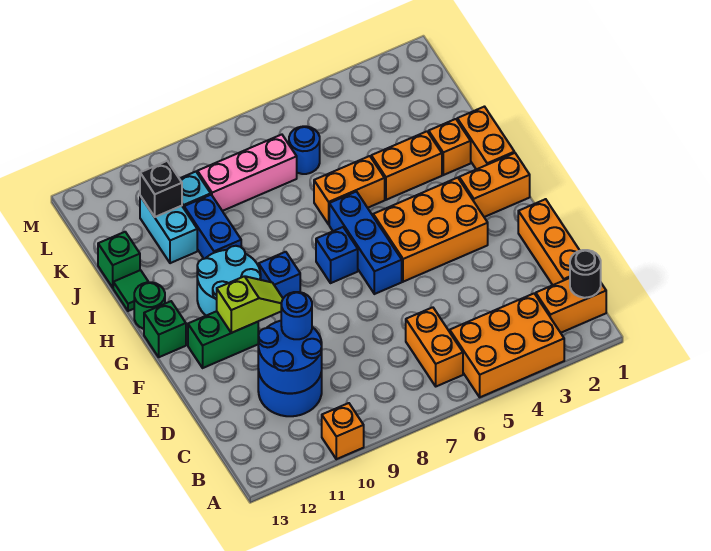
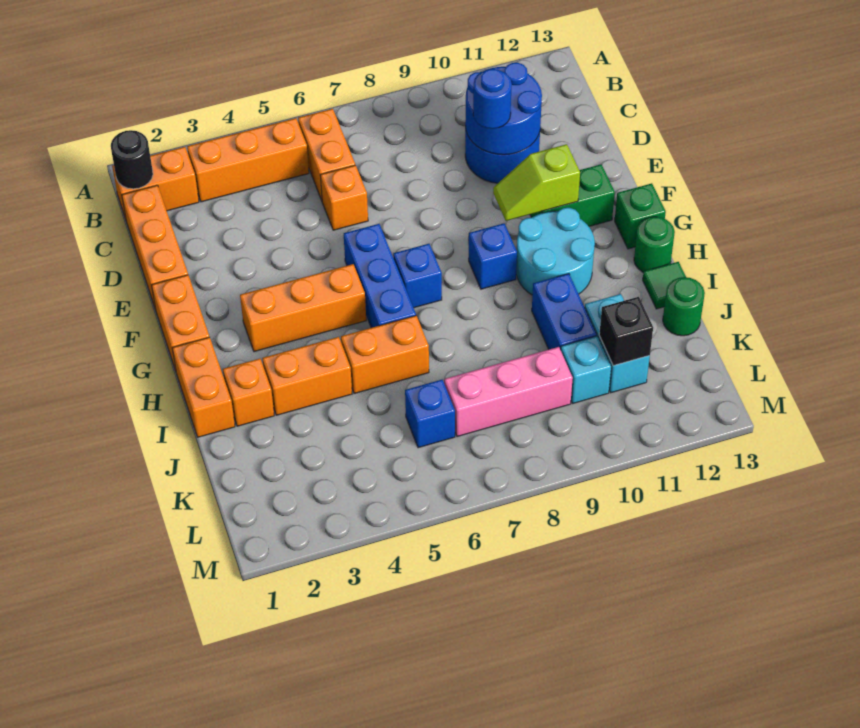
orange 2x3 brick [450,294,564,397] -> orange 1x3 brick [187,118,309,202]
orange 1x1 brick [322,403,364,459] -> orange 1x1 brick moved to [320,165,368,230]
orange 2x3 brick [373,178,488,282] -> orange 1x3 brick [240,264,366,352]
orange 1x2 brick [459,153,530,217] -> orange 1x2 brick turned to [152,275,209,371]
green 1x1 brick [98,232,140,288] -> green 1x1 round brick [663,277,705,336]
blue 1x1 round brick [289,126,320,174] -> blue 1x1 brick [405,380,455,448]

